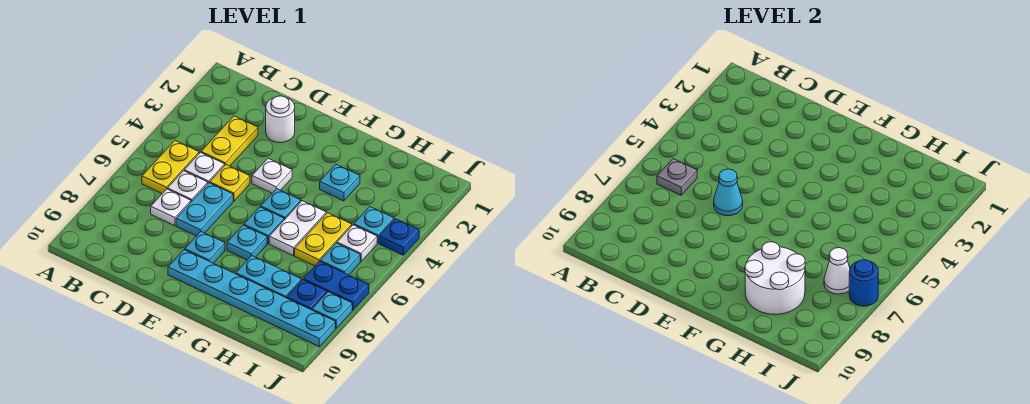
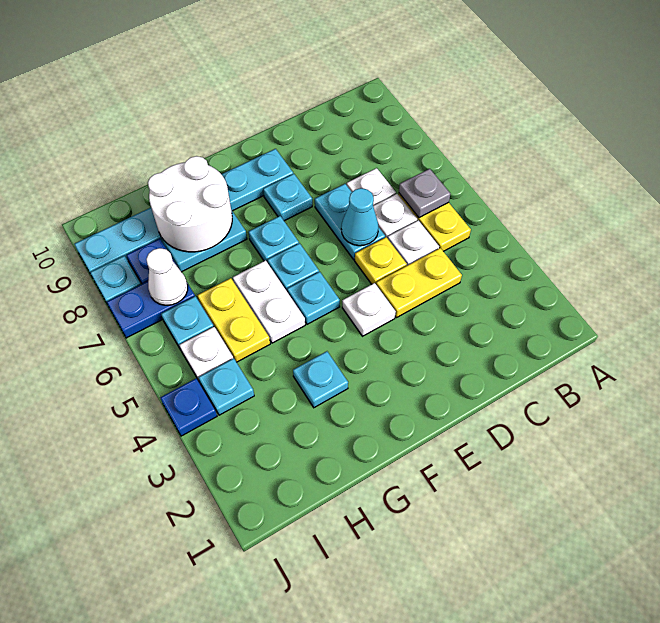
yellow 1x2 plate [201,116,258,166] -> yellow 1x2 plate turned to [376,248,462,318]
white 1x1 round brick [266,96,295,143] -> none
blue 1x1 round brick [849,260,878,306] -> none

